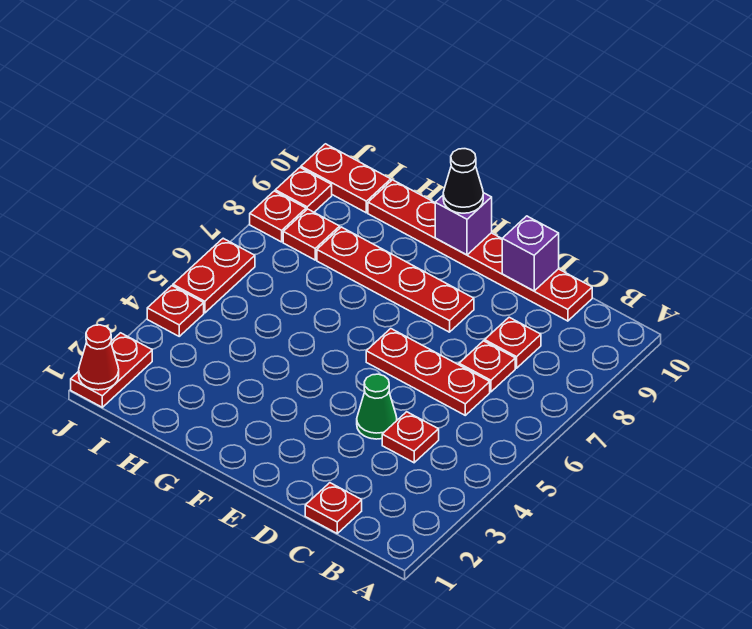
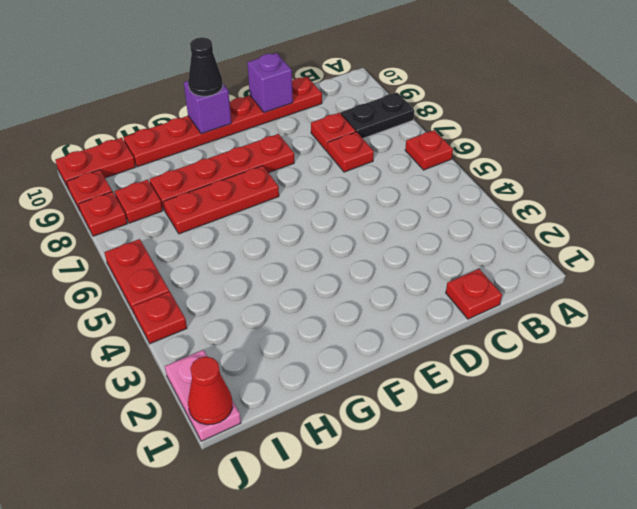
none -> black 1x2 plate [341,93,414,138]
red 1x1 plate [382,412,439,463] -> red 1x1 plate moved to [405,130,453,170]
red 1x3 plate [366,329,490,415] -> red 1x3 plate moved to [163,166,279,234]
green 1x1 cone [357,374,397,439] -> none
red 1x2 plate [71,333,152,407] -> pink 1x2 plate [165,350,241,441]

